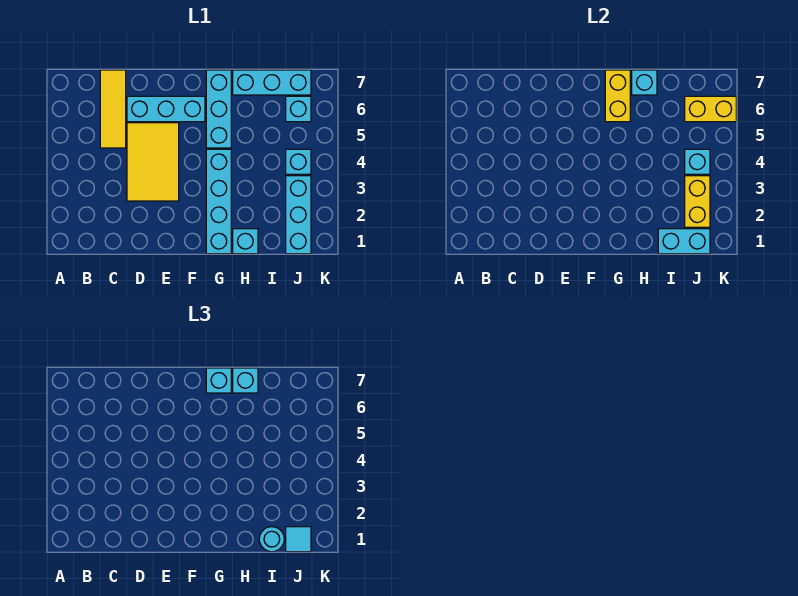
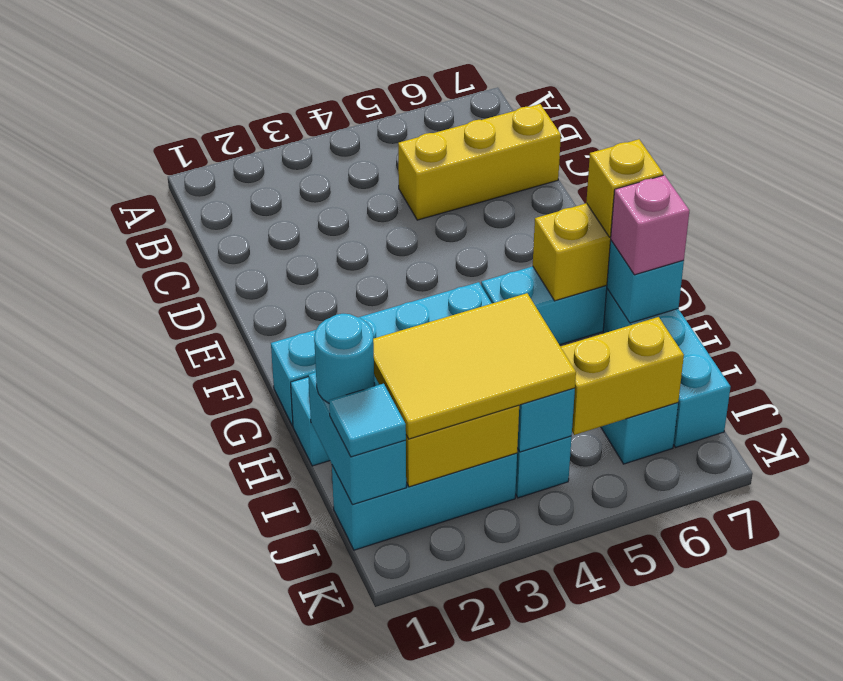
yellow 1x3 tile [100,70,126,148] -> yellow 1x3 brick [398,104,561,220]
yellow 2x3 tile [127,123,179,201] -> yellow 2x3 tile moved to [373,293,576,439]
cyan 1x3 brick [127,96,205,122] -> none
cyan 1x1 brick [206,368,231,393] -> yellow 1x1 brick [586,139,663,237]
cyan 1x1 brick [233,368,258,393] -> pink 1x1 brick [611,175,690,275]
yellow 1x2 brick [685,96,736,122] -> yellow 1x2 brick turned to [561,317,684,435]

